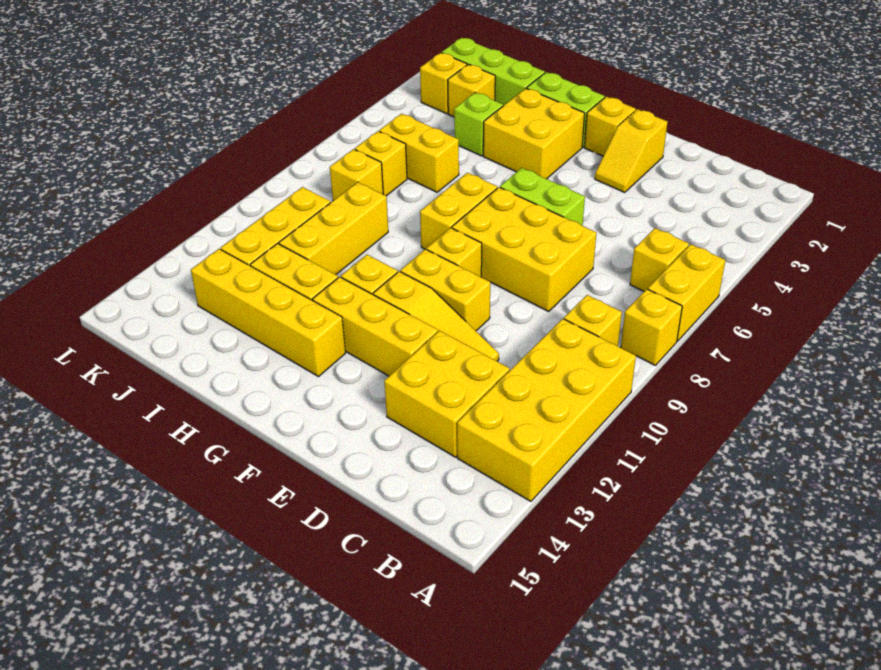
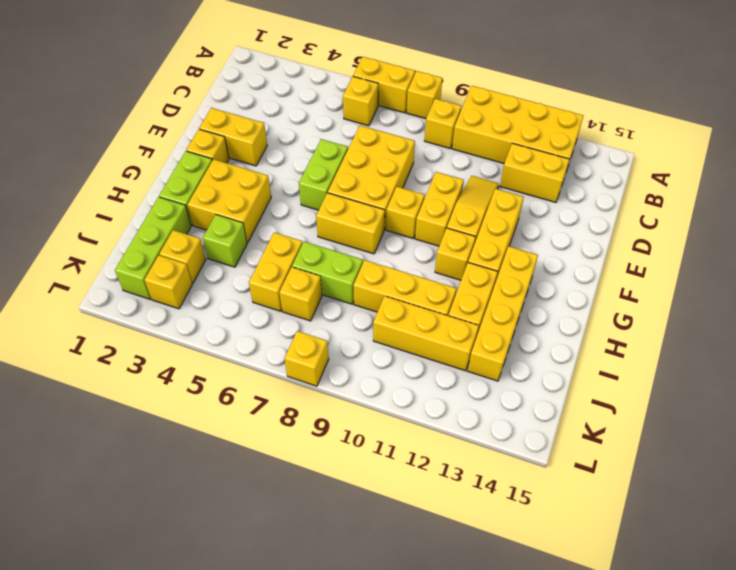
yellow 2x2 brick [384,331,510,457] -> yellow 1x2 brick [500,143,569,202]
yellow 1x2 slope [595,109,668,193] -> yellow 1x2 brick [199,108,267,166]
none -> lime 1x2 brick [292,242,363,304]
yellow 1x1 brick [330,149,383,201] -> yellow 1x1 brick moved to [285,331,329,386]

